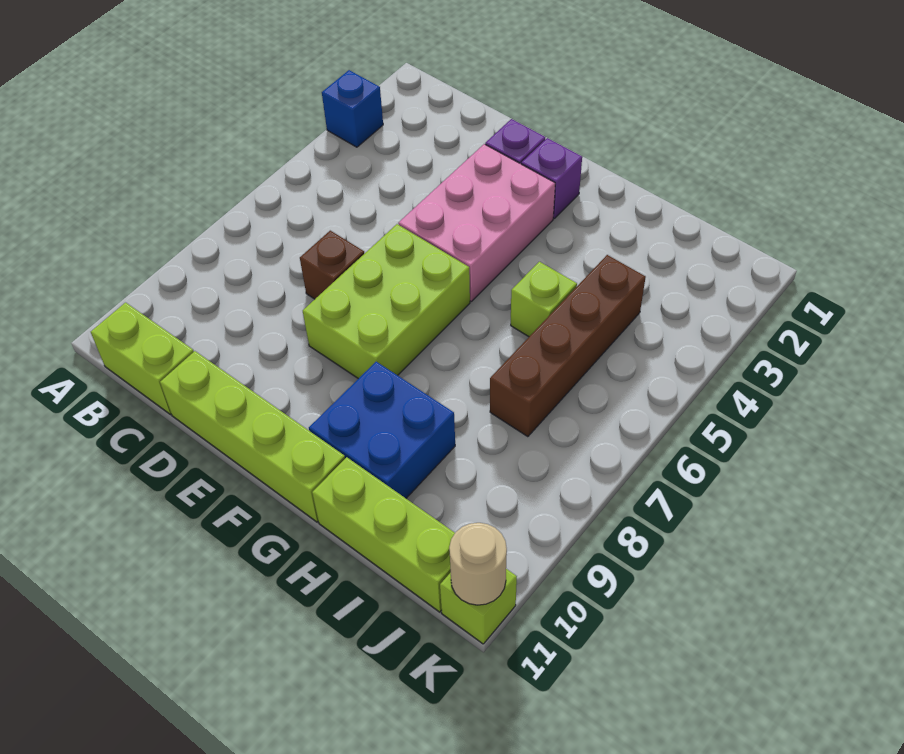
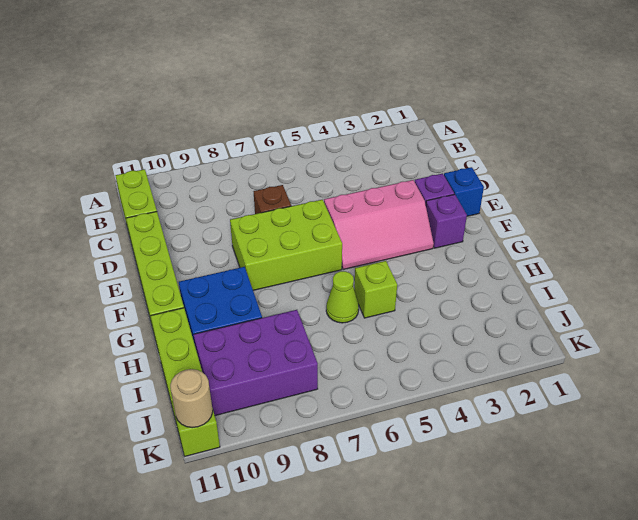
blue 1x1 brick [322,70,383,147] -> blue 1x1 brick moved to [444,167,484,216]
pink 2x3 brick [398,144,555,301] -> pink 2x3 slope [324,180,434,269]
none -> lime 1x1 cone [326,271,359,323]
brown 1x4 brick [490,255,646,437] -> none
none -> purple 2x3 brick [194,310,318,416]

